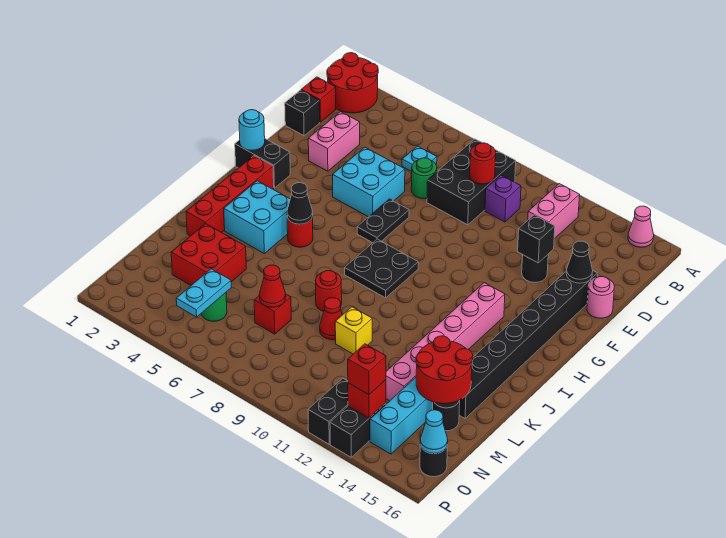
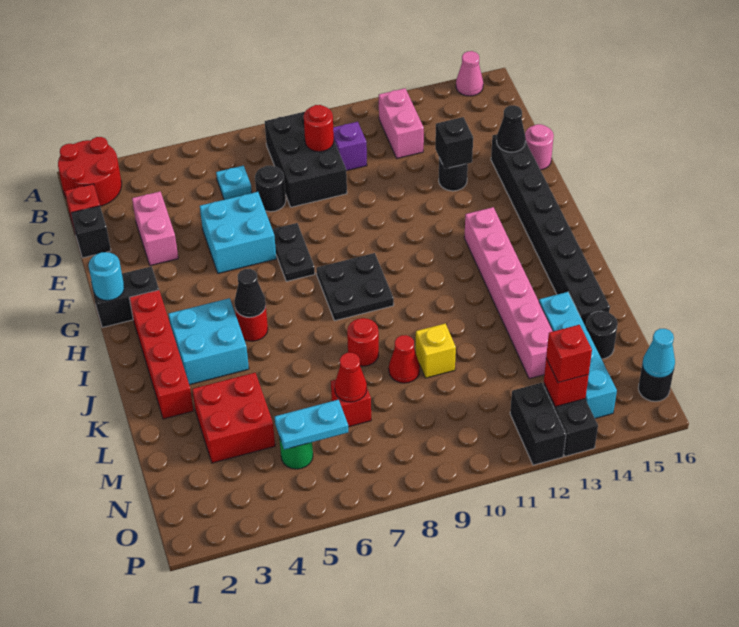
green 1x1 round brick [411,158,437,199] -> black 1x1 round brick [255,165,286,212]
red 2x2 round brick [416,336,473,404] -> none
cyan 1x2 plate [176,269,231,317] -> cyan 1x2 plate turned to [275,400,348,450]

